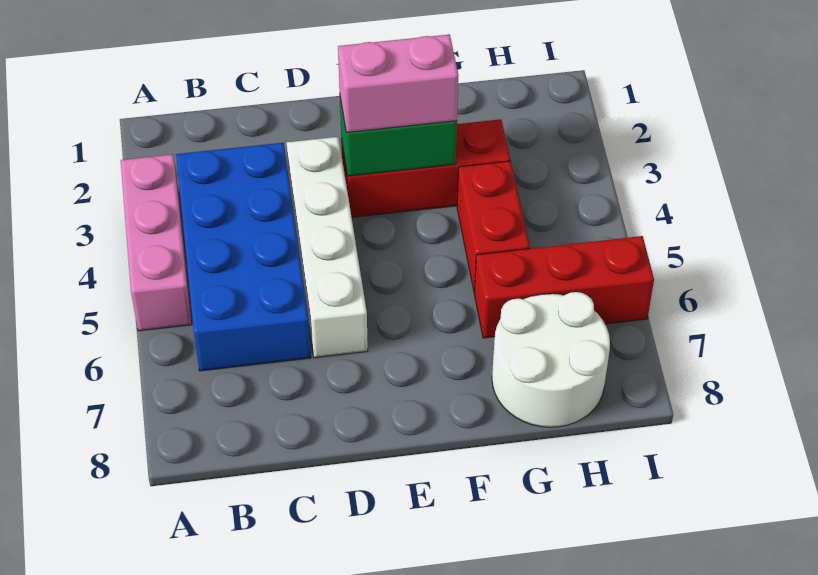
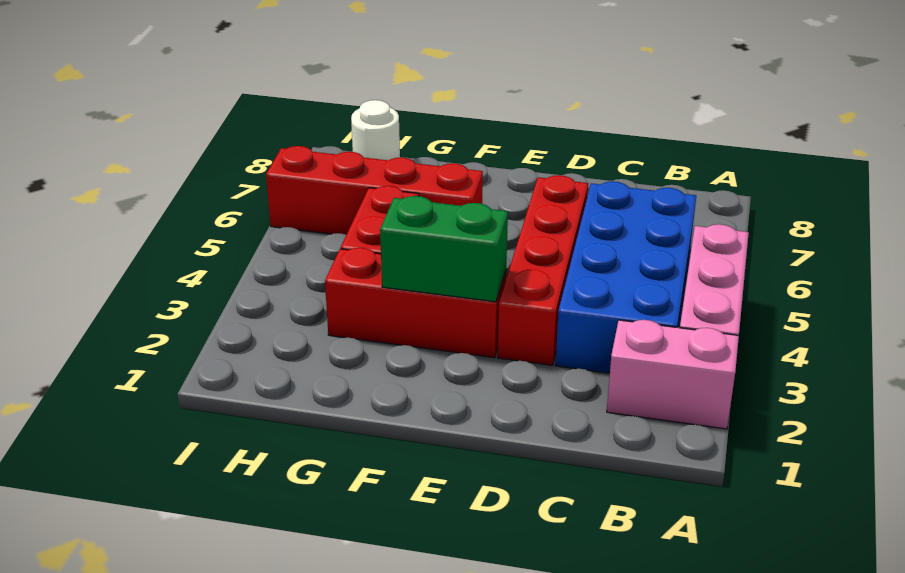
white 1x4 brick [287,137,368,358] -> red 1x4 brick [498,175,588,365]
pink 1x2 brick [338,34,459,133] -> pink 1x2 brick moved to [607,320,739,429]
red 1x3 brick [474,236,654,338] -> red 1x4 brick [266,146,483,235]
white 2x2 round brick [492,292,610,427] -> white 1x1 round brick [351,100,400,160]

